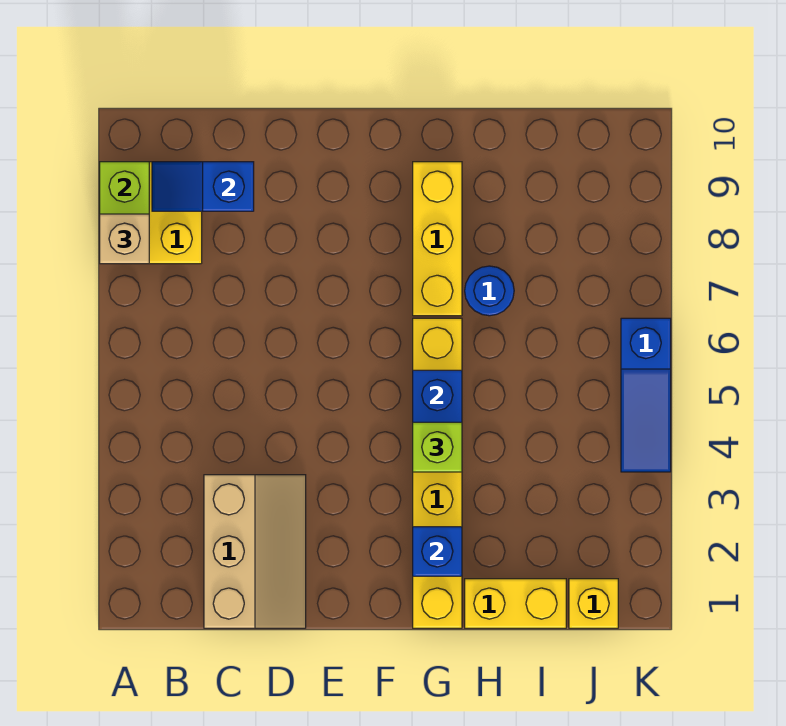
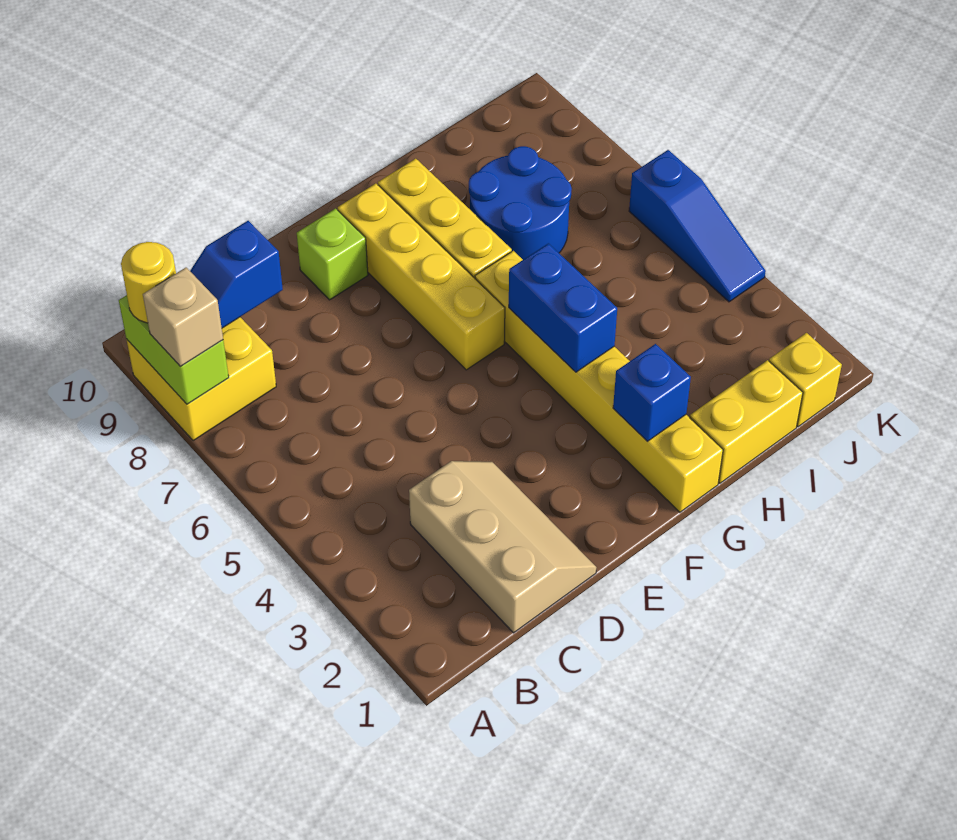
none -> yellow 1x1 round brick [121,242,176,323]
none -> yellow 1x4 brick [338,183,505,370]
lime 1x1 brick [413,422,462,472] -> lime 1x1 brick moved to [297,209,368,300]
blue 1x1 round brick [465,266,514,316] -> blue 2x2 round brick [469,146,572,260]

